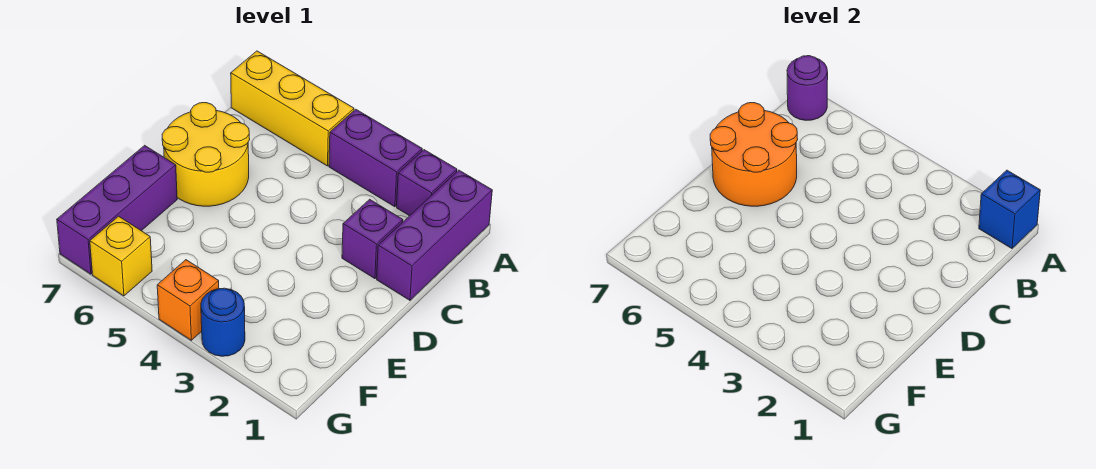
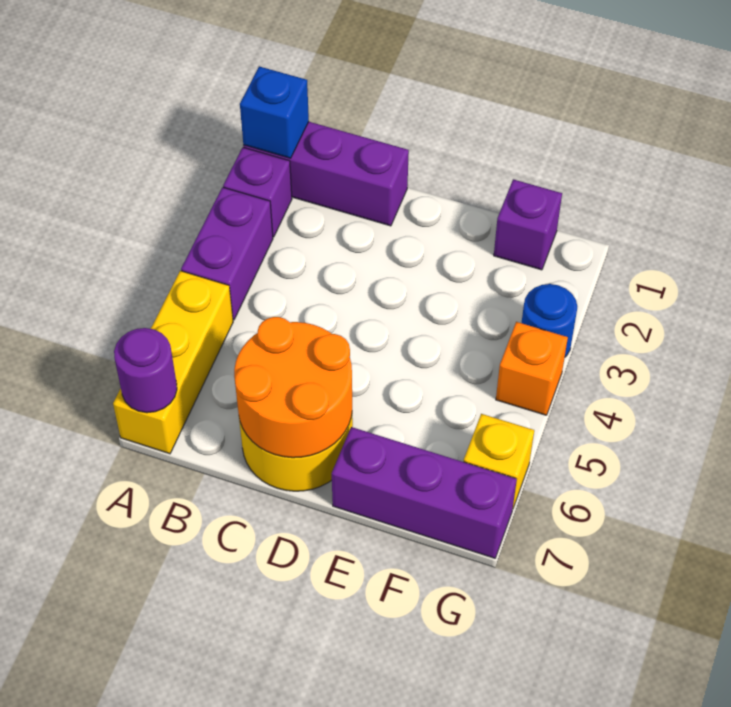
purple 1x1 brick [342,199,403,279] -> purple 1x1 brick moved to [494,179,562,270]

